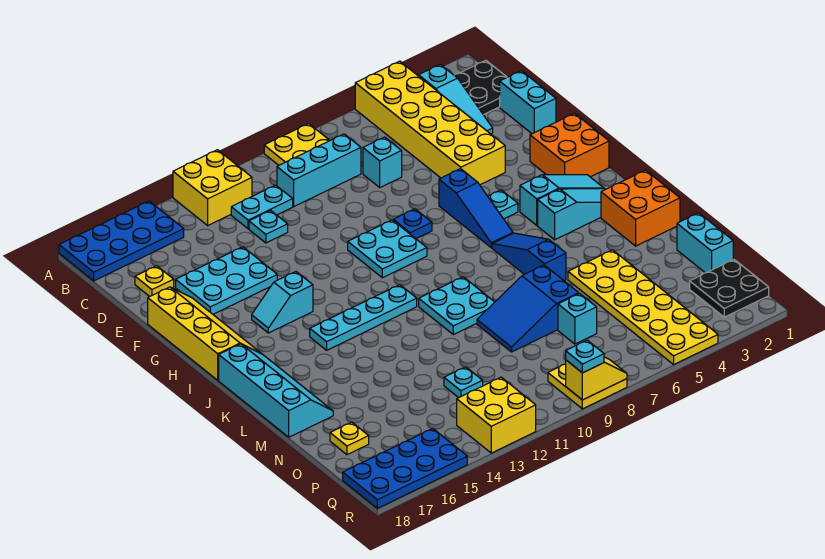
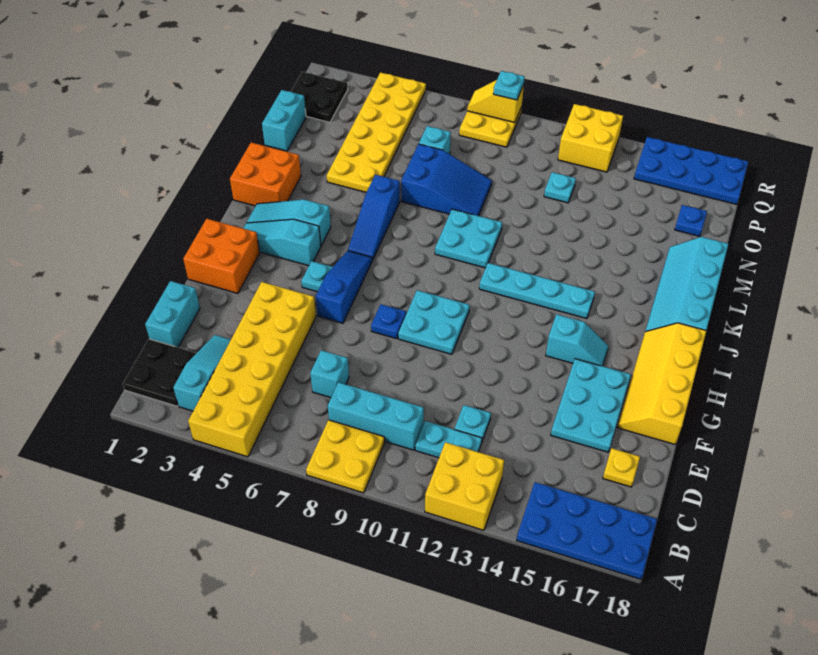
cyan 2x3 plate [176,247,277,314] -> cyan 2x3 plate turned to [551,359,631,452]
yellow 1x1 plate [330,422,369,455] -> blue 1x1 plate [675,205,707,236]

